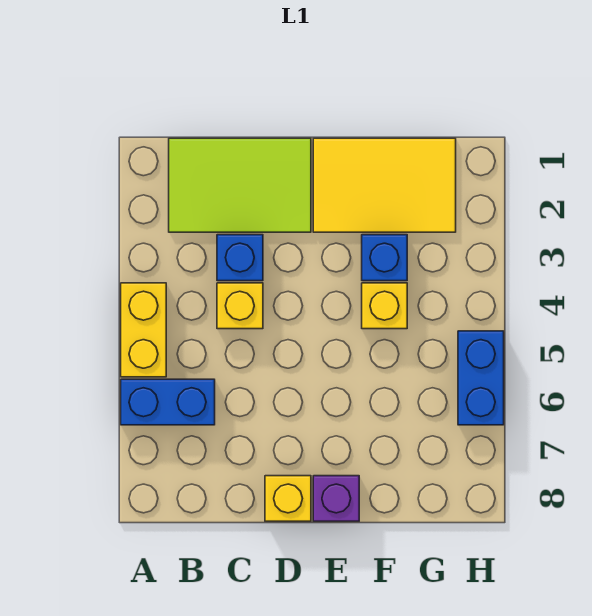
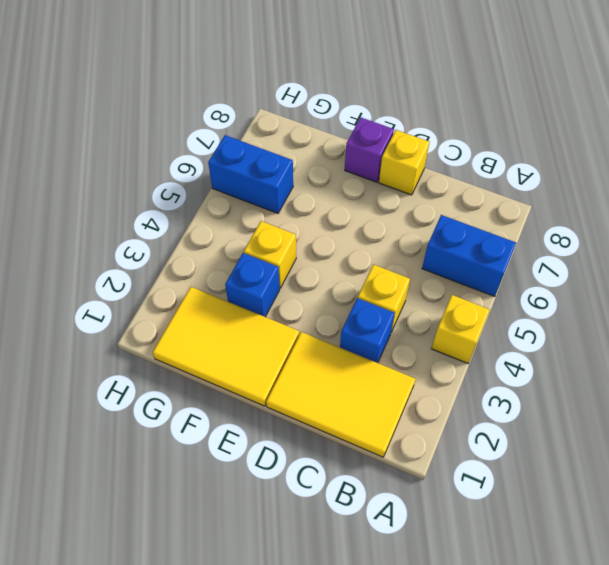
yellow 1x2 brick [121,283,166,377] -> yellow 1x1 brick [431,295,490,363]
lime 2x3 tile [169,138,311,232] -> yellow 2x3 tile [266,332,415,457]
blue 1x2 brick [458,331,504,425] -> blue 1x2 brick turned to [208,135,293,213]

